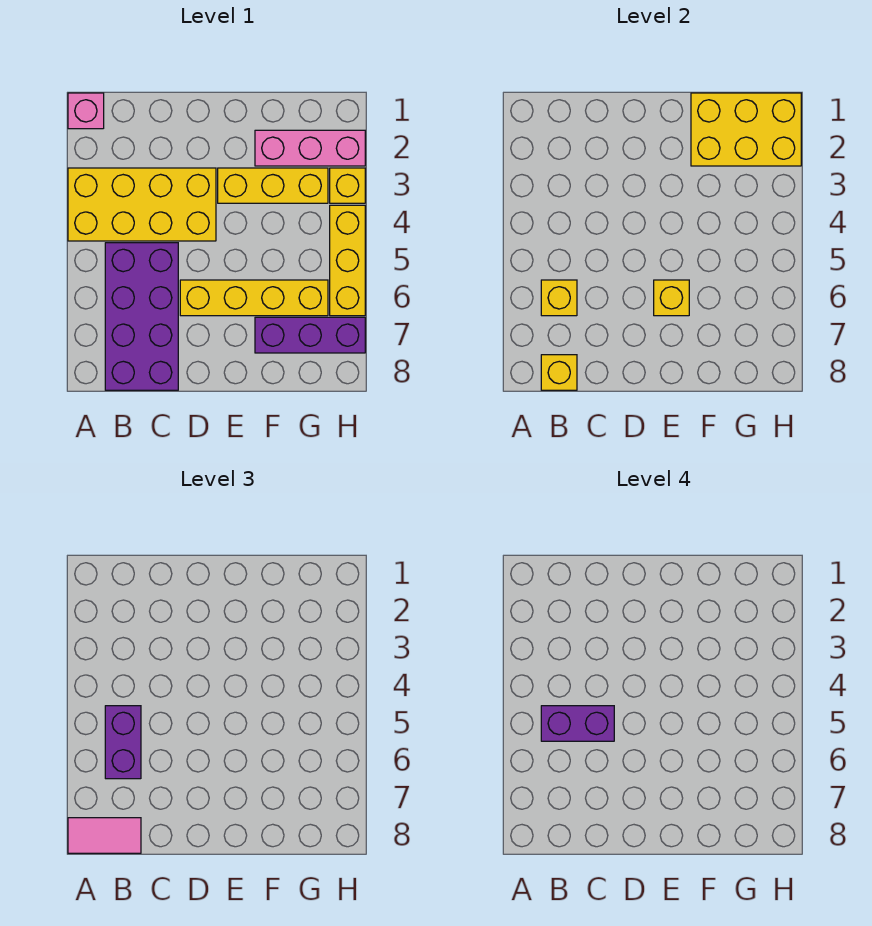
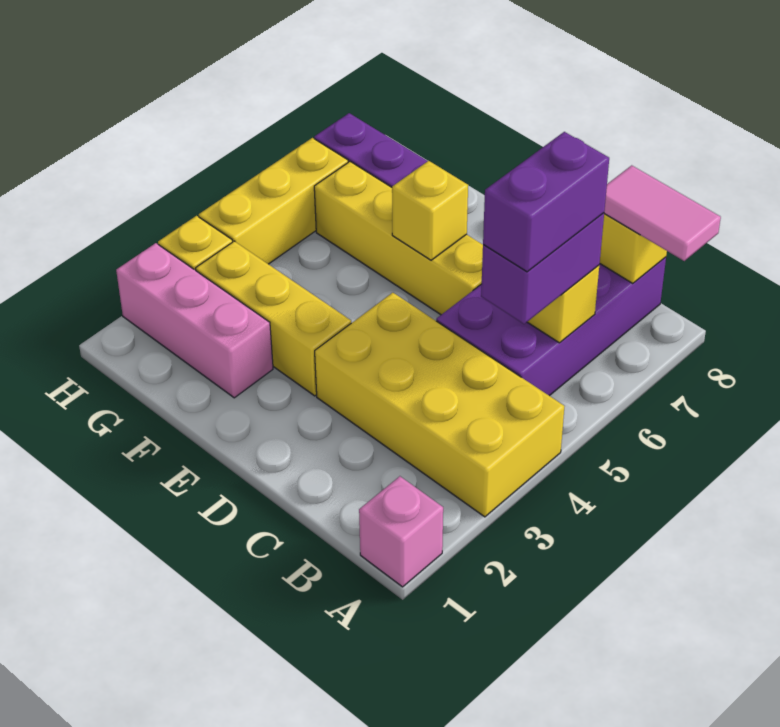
purple 1x2 brick [541,706,614,741] -> purple 1x2 brick turned to [483,132,609,272]
yellow 2x3 brick [691,93,801,166] -> none

